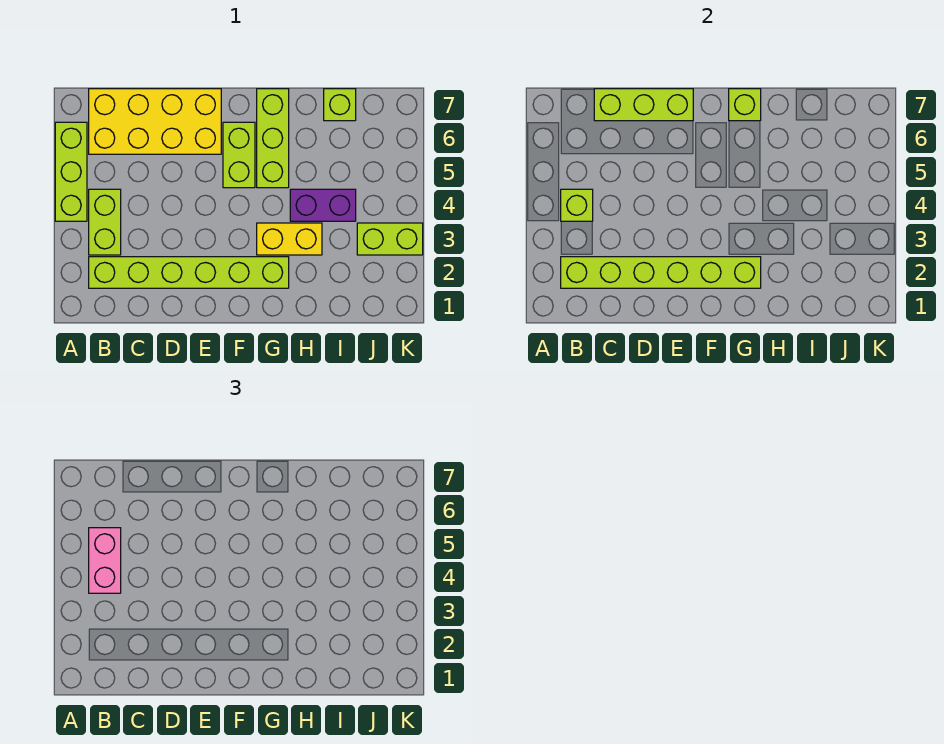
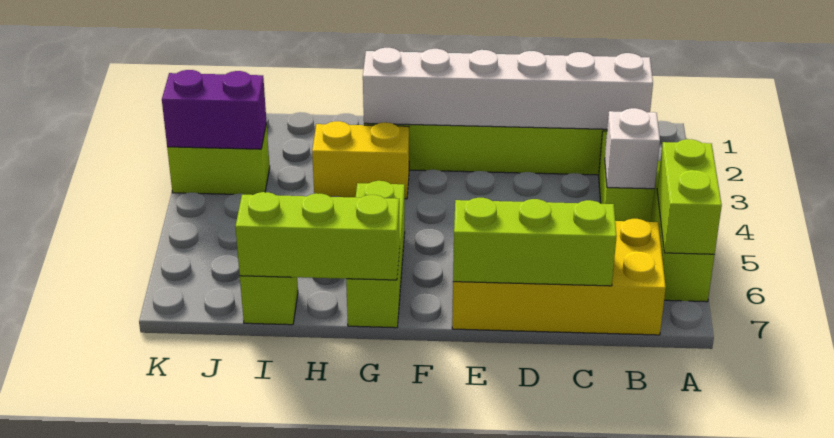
lime 1x6 brick [561,257,761,288] -> white 1x6 brick [363,48,653,129]
lime 1x1 brick [561,189,593,221] -> white 1x1 brick [605,108,660,189]
pink 1x2 brick [89,528,121,593] -> none
lime 1x2 brick [223,122,255,188] -> lime 1x2 brick moved to [657,139,722,254]
lime 1x1 brick [729,89,761,121] -> lime 1x3 brick [235,192,400,280]
purple 1x2 brick [290,189,356,221] -> purple 1x2 brick moved to [162,70,267,149]

